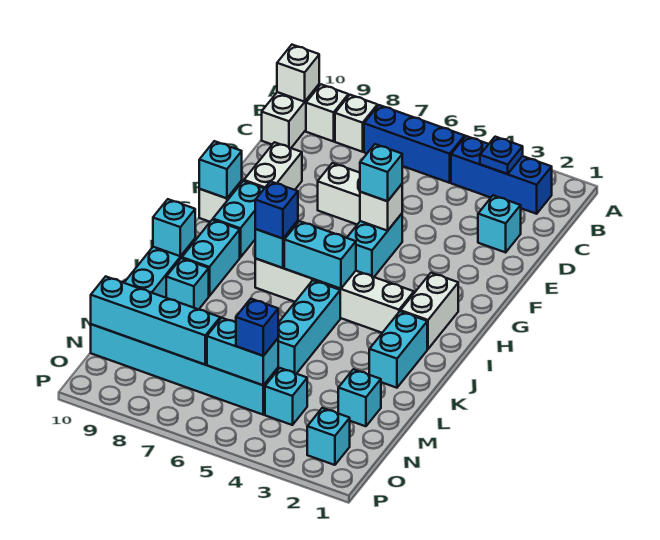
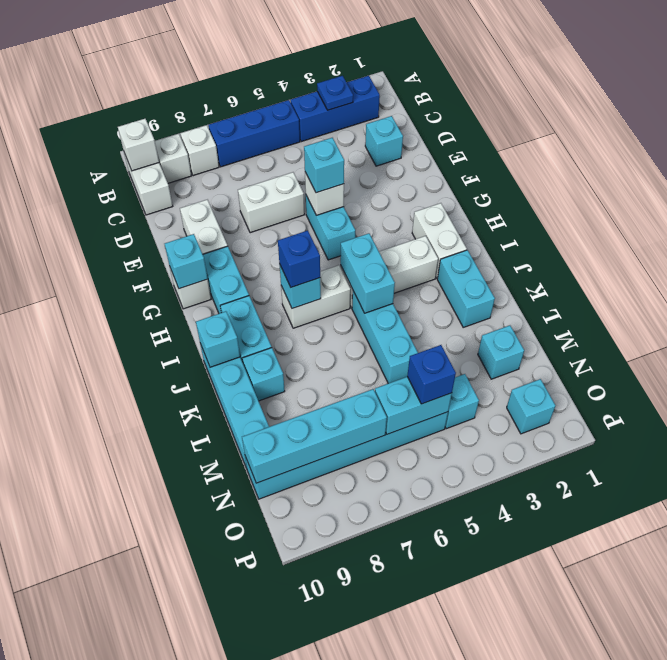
cyan 1x2 brick [284,221,356,289] -> cyan 1x2 brick turned to [340,233,395,313]

